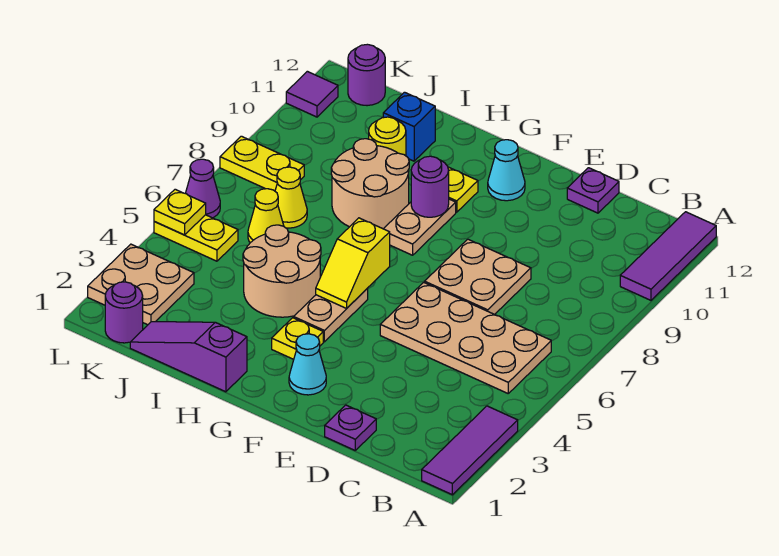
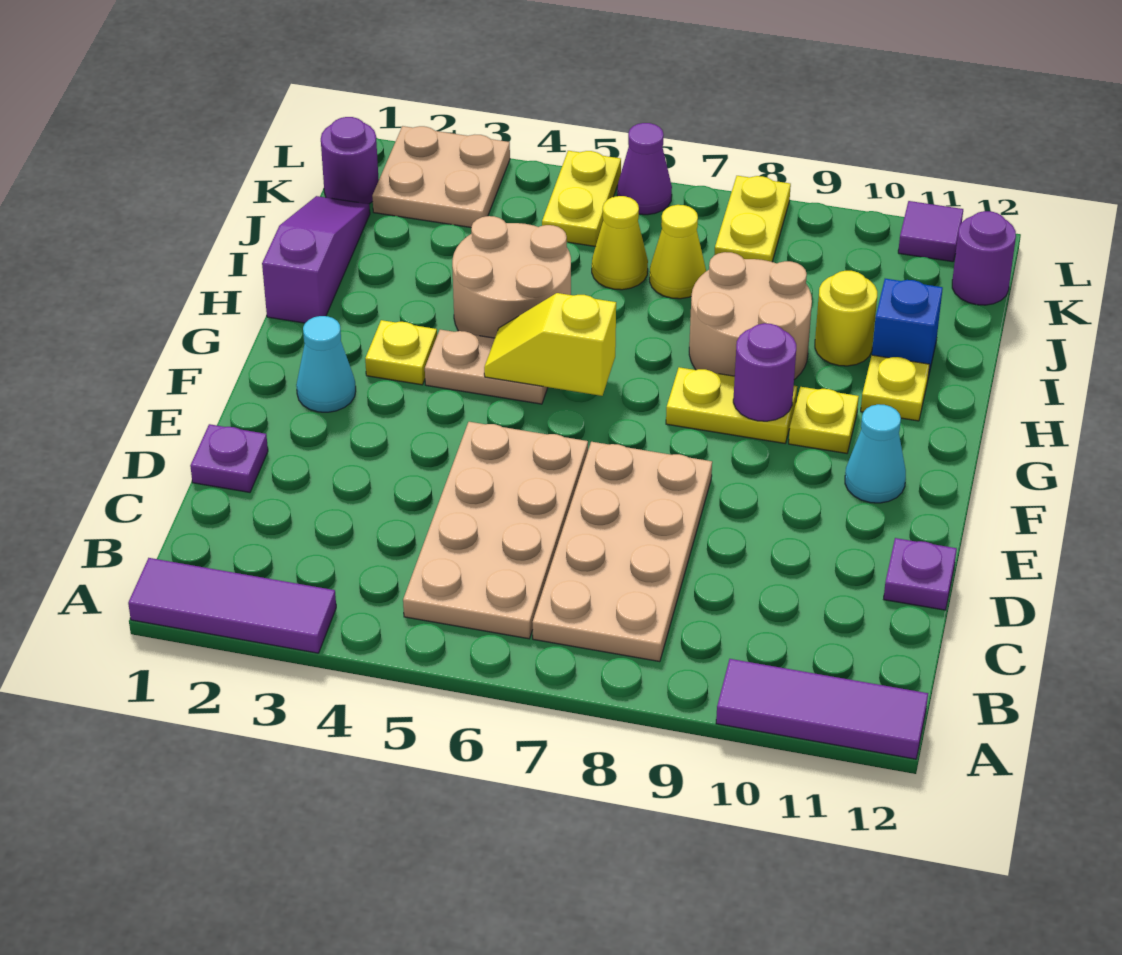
tan 2x2 plate [425,239,531,315] -> tan 2x4 plate [532,442,712,662]
tan 1x2 plate [384,199,456,255] -> yellow 1x2 plate [666,367,797,443]
yellow 1x1 plate [154,189,206,235] -> yellow 1x1 plate moved to [861,355,930,421]

